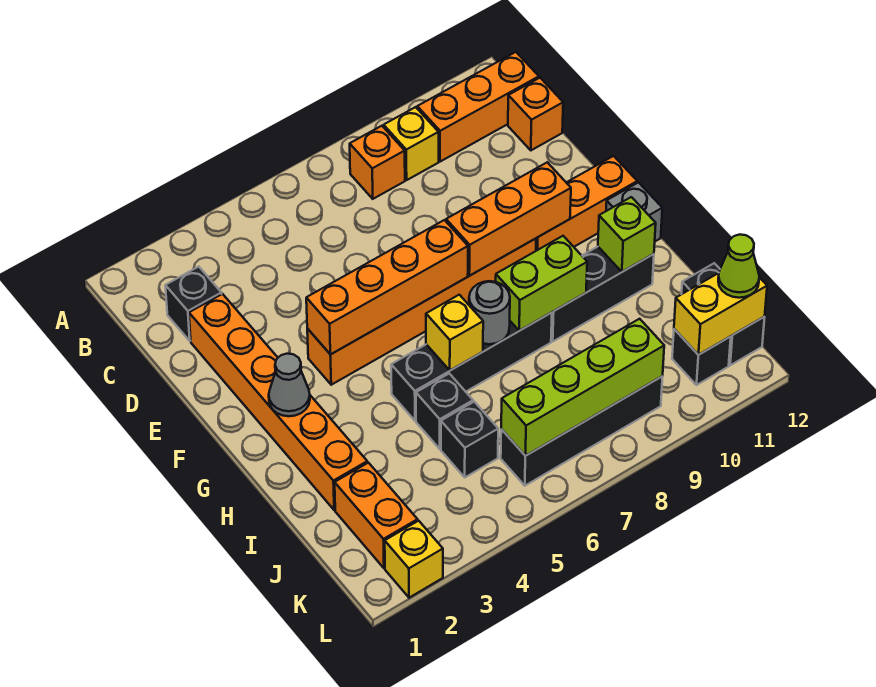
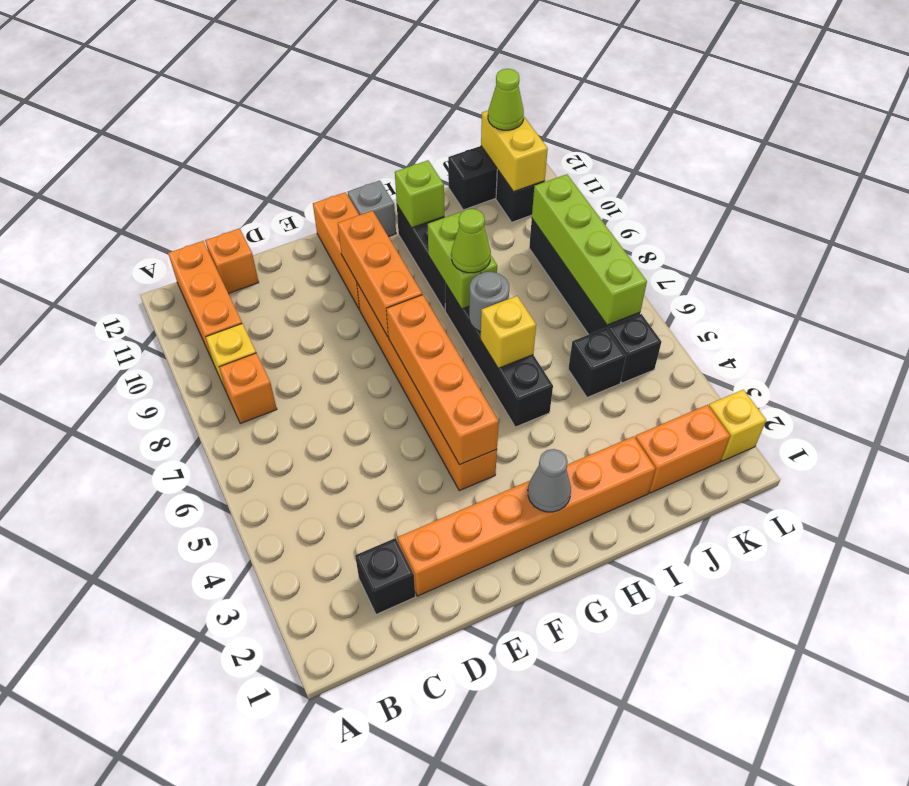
none -> lime 1x1 cone [452,209,491,273]
black 1x1 brick [416,374,473,449] -> black 1x1 brick moved to [608,314,661,383]

